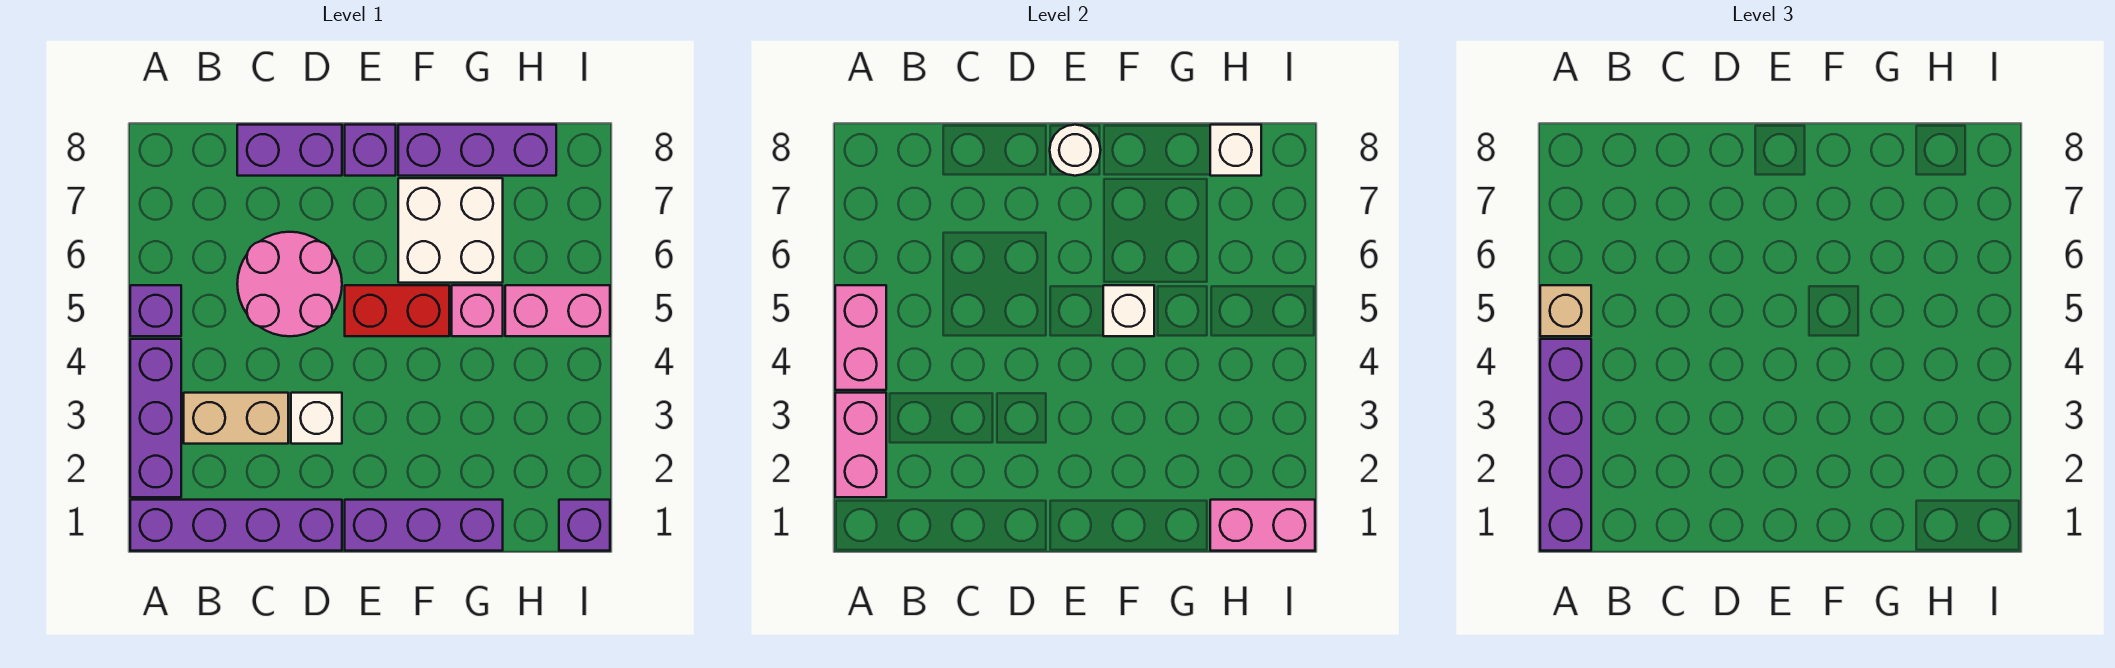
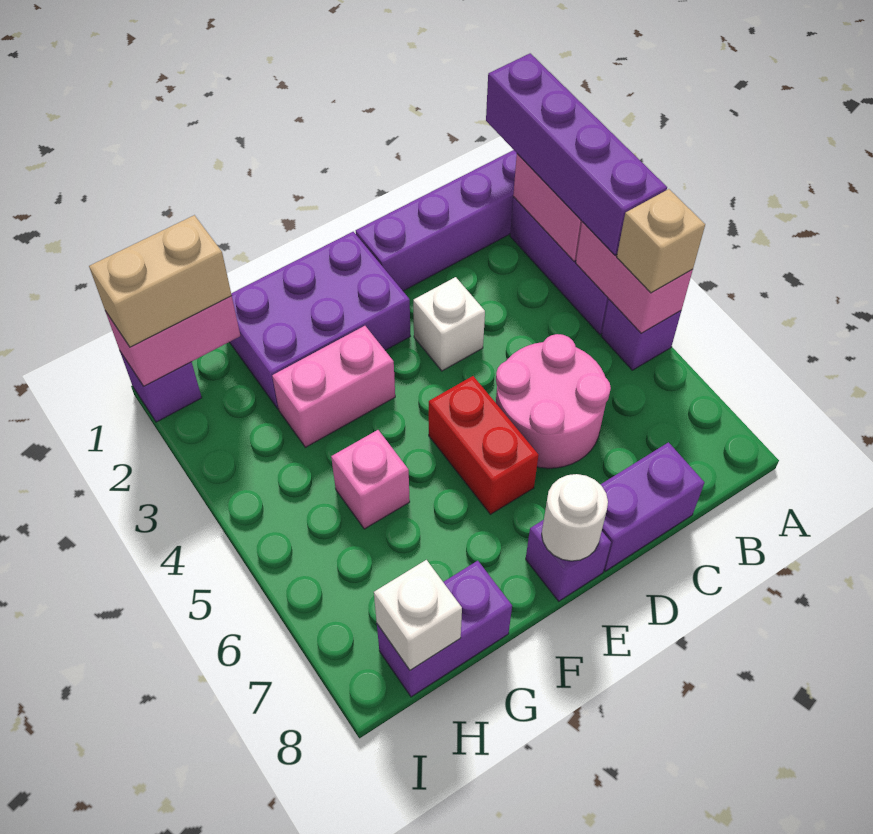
tan 1x2 brick [184,393,288,444] -> tan 1x2 brick moved to [89,215,232,347]
purple 1x3 brick [345,500,503,551] -> purple 2x3 brick [230,232,410,409]
red 1x2 brick [345,285,449,336] -> red 1x2 brick turned to [429,376,539,514]
white 1x1 brick [1103,285,1154,336] -> none
white 2x2 brick [398,178,503,283] -> none
purple 1x3 brick [398,125,556,176] -> purple 1x2 brick [377,561,512,697]
pink 1x2 brick [505,285,610,336] -> pink 1x2 brick moved to [272,326,395,447]

